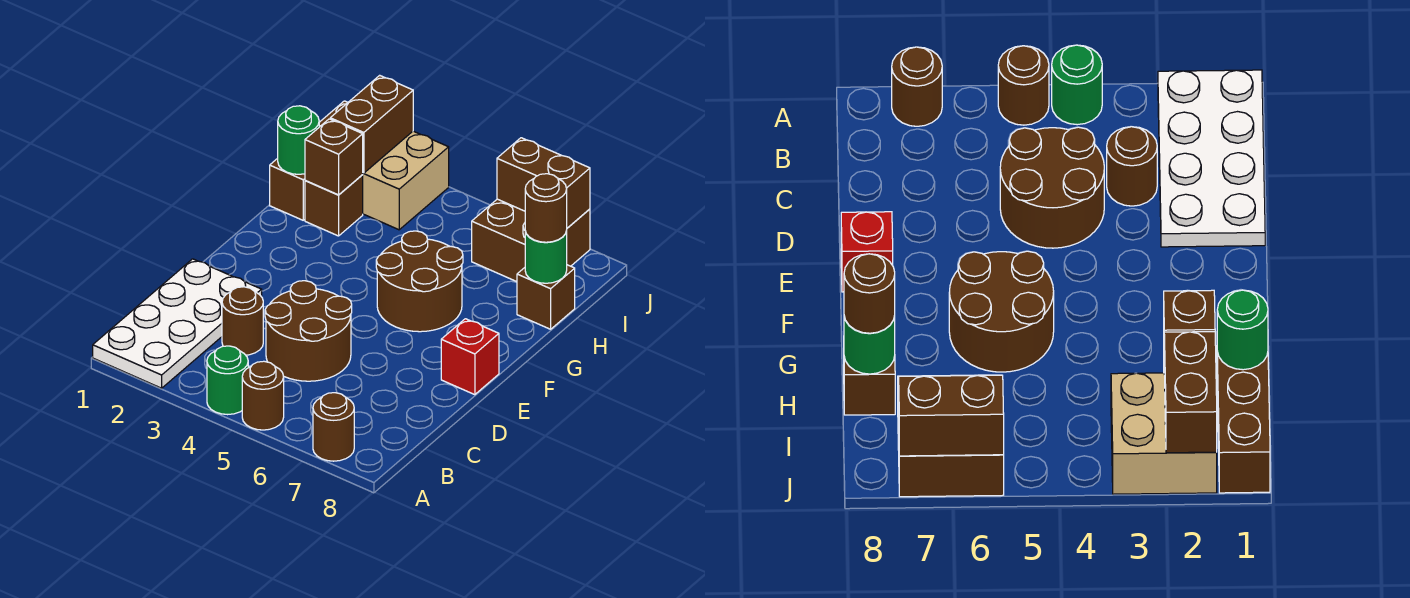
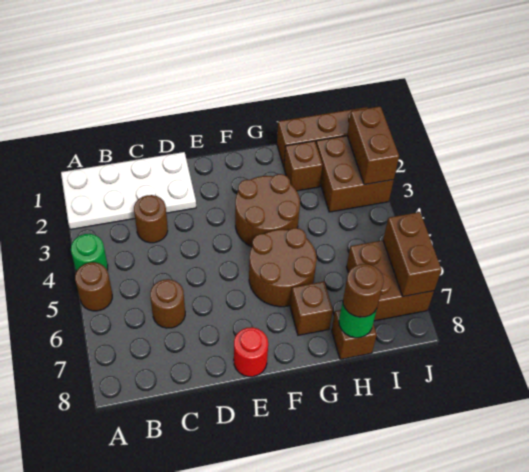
brown 1x1 round brick [313,393,354,461] -> brown 1x1 round brick moved to [150,279,185,328]
brown 2x2 round brick [265,281,352,381] -> brown 2x2 round brick moved to [235,174,300,247]
red 1x1 brick [441,319,499,395] -> red 1x1 round brick [234,327,268,377]
green 1x1 round brick [278,106,319,174] -> none
brown 1x1 brick [305,119,363,195] -> brown 1x1 brick moved to [290,282,333,335]
tan 2x2 brick [363,131,449,230] -> brown 2x2 brick [316,136,394,212]
brown 1x2 brick [330,75,413,173] -> brown 1x2 brick turned to [347,106,399,185]

